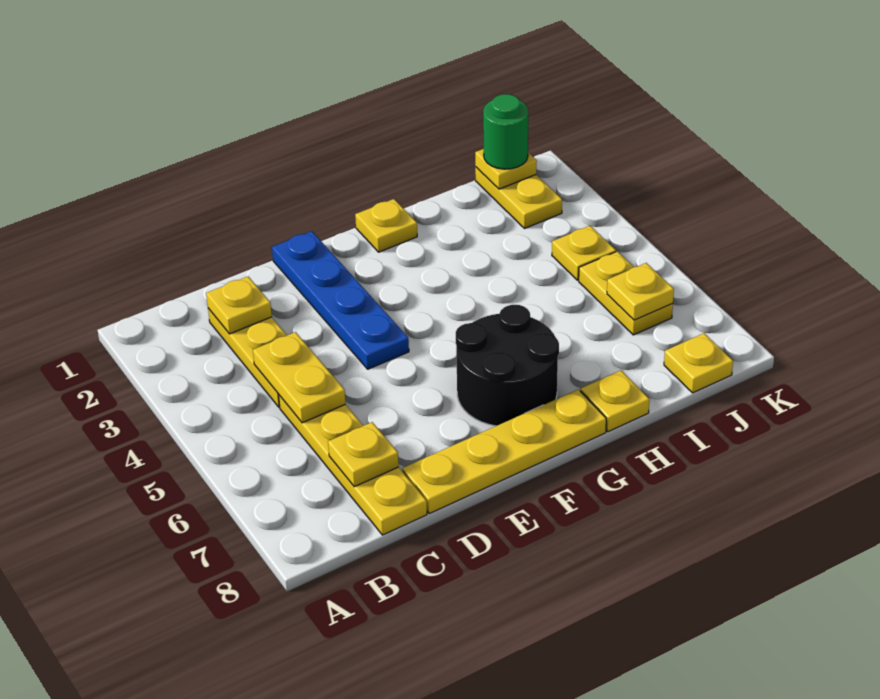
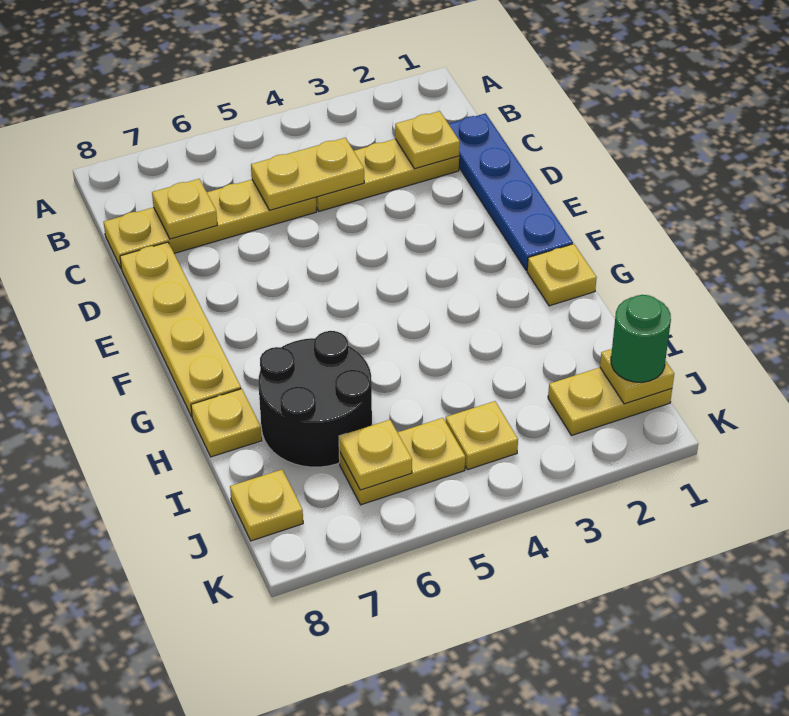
blue 1x4 plate [272,231,409,369] -> blue 1x4 plate turned to [449,113,573,270]
black 2x2 round brick [456,305,559,426] -> black 2x2 round brick moved to [258,331,372,467]

